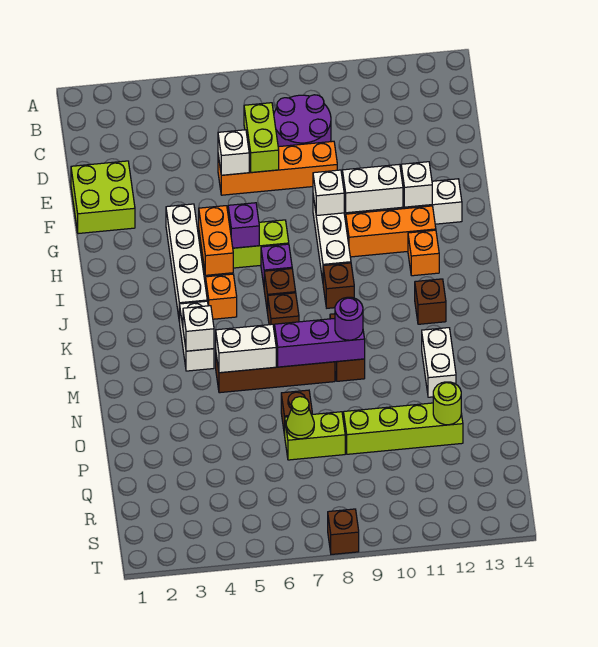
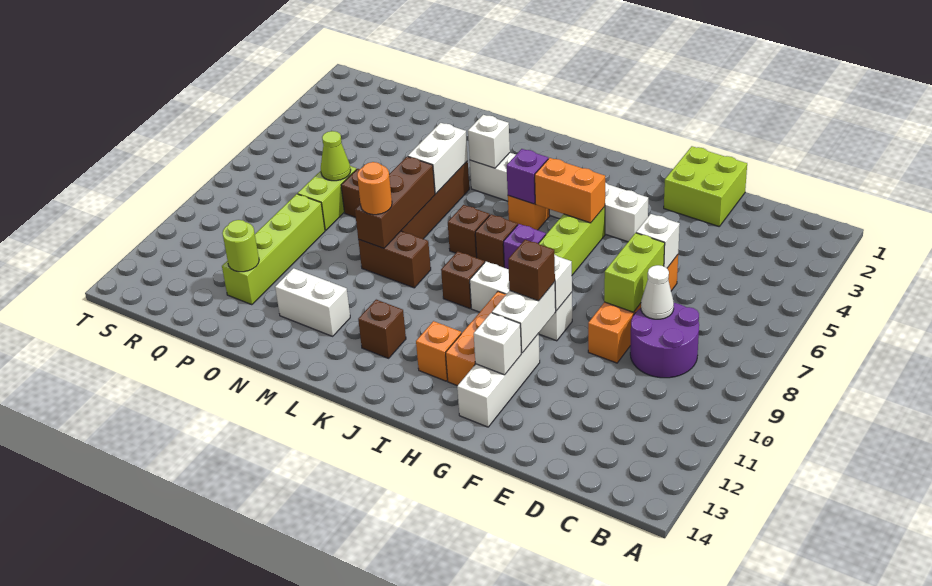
lime 1x2 brick [244,103,279,172] -> lime 1x2 brick turned to [604,233,665,312]
none -> white 1x1 cone [641,265,674,319]
purple 1x1 brick [228,203,259,248] -> purple 1x1 brick moved to [507,149,548,204]
purple 1x3 brick [275,318,365,367] -> brown 1x3 brick [355,157,435,248]
purple 1x1 round brick [335,297,363,340] -> orange 1x1 round brick [357,162,392,215]
brown 1x1 brick [328,509,359,554] -> brown 1x1 brick moved to [508,240,555,301]

